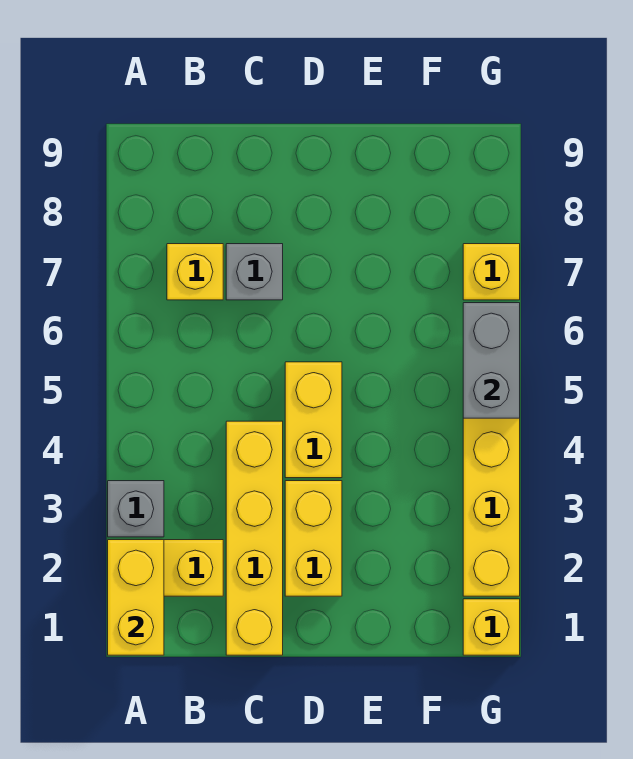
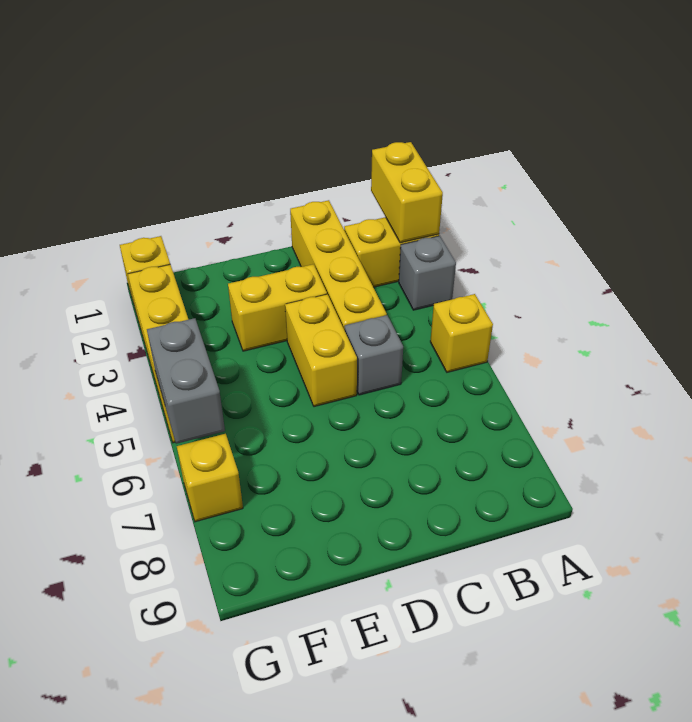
yellow 1x1 brick [167,244,223,300] -> yellow 1x1 brick moved to [430,294,493,372]
grey 1x1 brick [226,244,283,300] -> grey 1x1 brick moved to [345,315,403,395]
yellow 1x2 brick [285,481,342,596] -> yellow 1x2 brick turned to [228,264,327,351]

